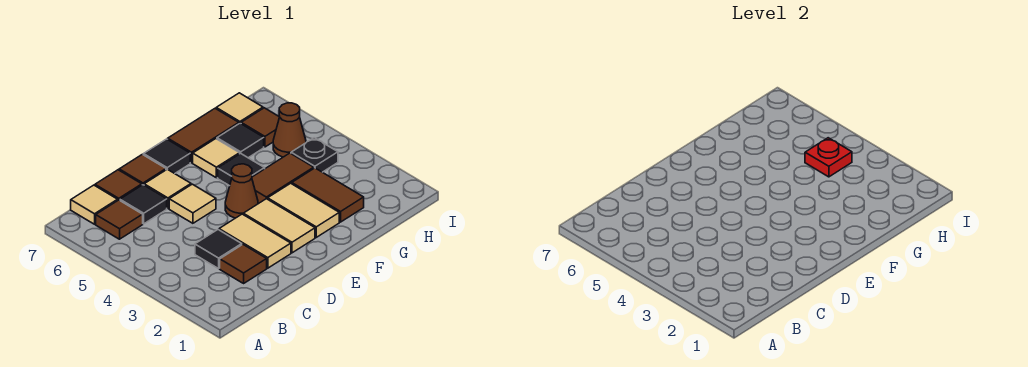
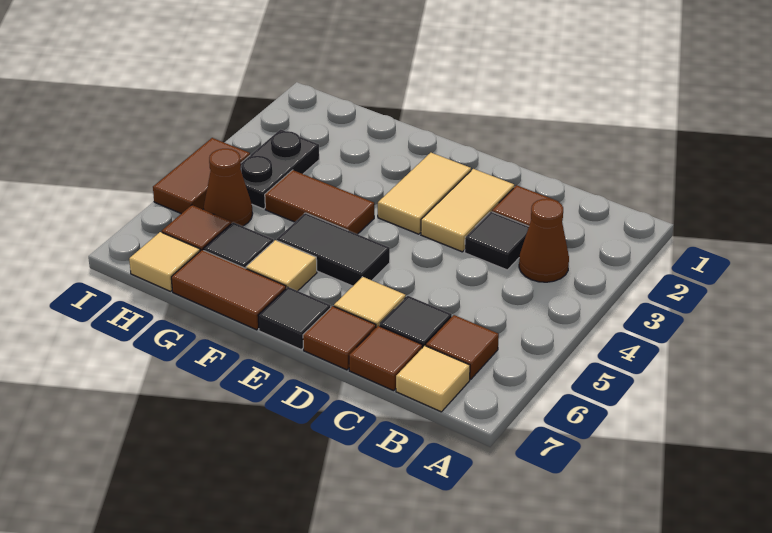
tan 1x1 tile [169,184,216,223] -> none
brown 1x1 cone [225,164,258,218] -> brown 1x1 cone moved to [519,199,569,282]
tan 1x2 tile [268,183,339,237] -> none
black 1x1 tile [218,154,265,186] -> black 1x2 tile [277,213,390,286]
brown 1x2 tile [292,168,364,222] -> brown 1x2 tile moved to [153,138,250,214]
black 1x1 plate [291,138,338,172] -> black 1x2 plate [240,129,319,209]
red 1x1 plate [805,138,852,177] -> none

